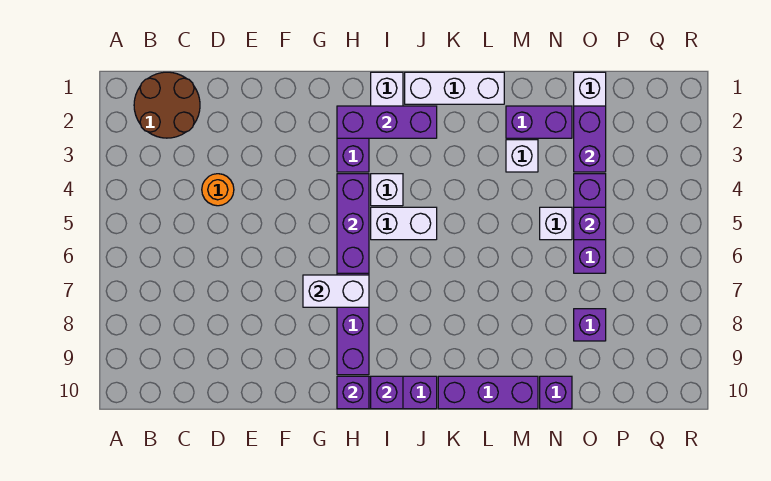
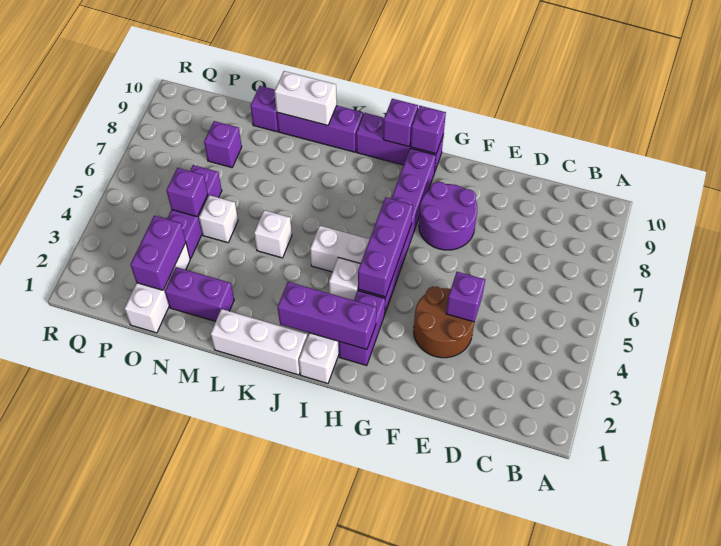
brown 2x2 round brick [134,72,200,138] -> brown 2x2 round brick moved to [414,286,474,358]
orange 1x1 round brick [202,174,234,206] -> none
none -> purple 1x1 brick [446,272,485,322]
none -> purple 2x2 round brick [419,182,477,250]
white 1x2 brick [303,275,369,307] -> white 1x2 brick moved to [275,71,337,125]
white 1x1 brick [506,140,538,172] -> white 1x1 brick moved to [254,210,292,258]

